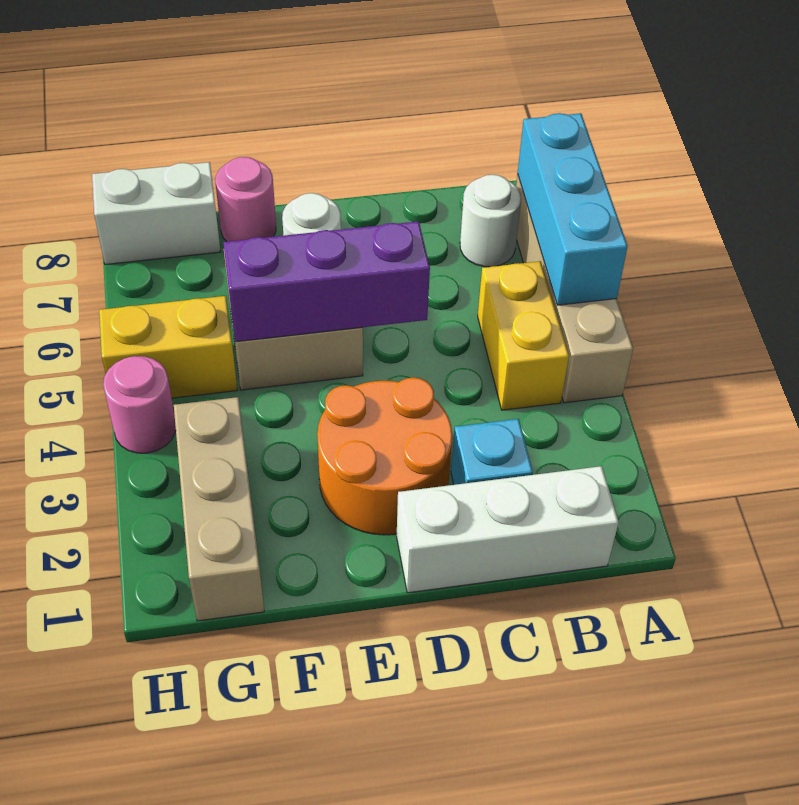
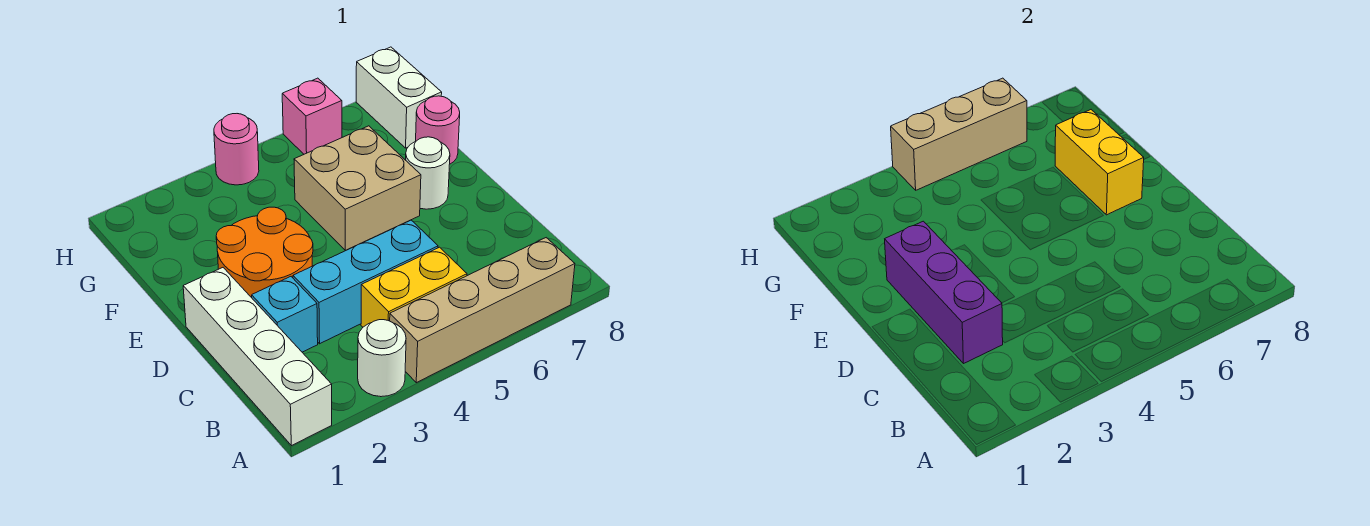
cyan 1x3 brick [518,113,628,305] -> cyan 1x3 brick moved to [293,220,438,344]
white 1x3 brick [397,466,619,593] -> white 1x4 brick [183,268,332,446]
white 1x1 round brick [460,175,521,267] -> white 1x1 round brick moved to [358,320,406,397]
purple 1x3 brick [223,221,430,342] -> purple 1x3 brick moved to [885,221,1003,364]
tan 1x3 brick [174,397,264,621] -> tan 1x3 brick moved to [891,78,1027,190]
yellow 1x2 brick [99,296,237,398] -> yellow 1x2 brick moved to [1055,110,1144,215]
none -> pink 1x1 brick [282,78,342,154]

